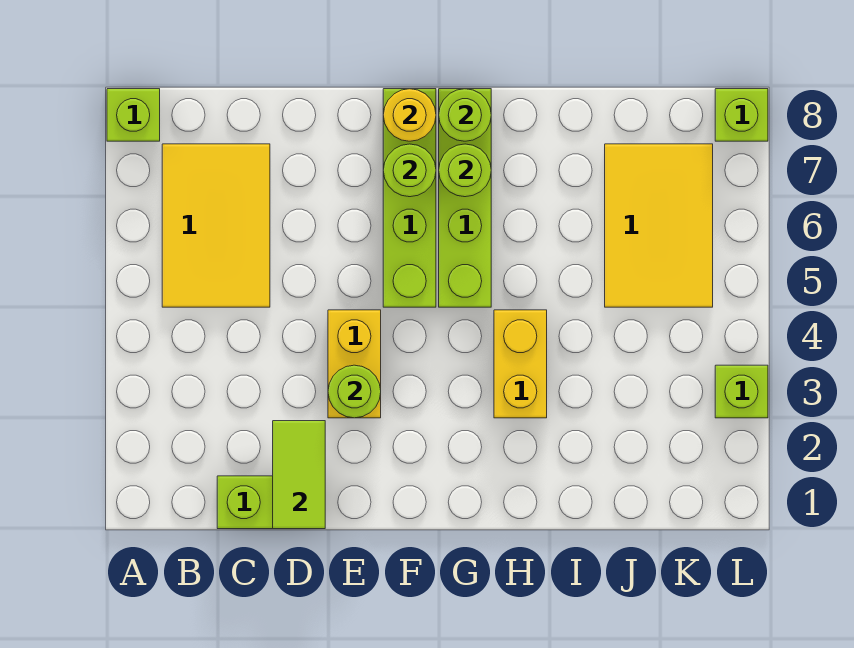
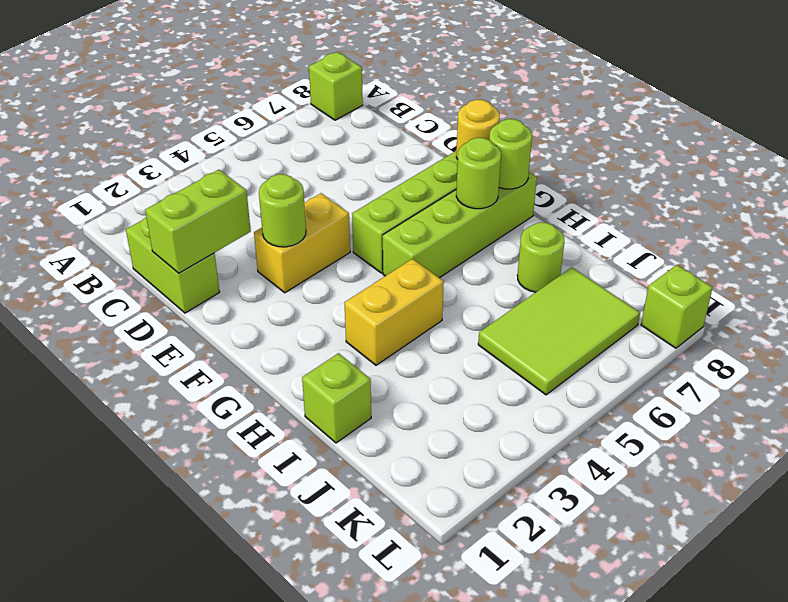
yellow 2x3 tile [162,144,270,307] -> none
lime 1x2 tile [273,421,325,529] -> lime 1x2 brick [145,170,251,273]
lime 1x1 round brick [383,144,436,197] -> lime 1x1 round brick moved to [517,222,564,292]
yellow 2x3 tile [605,144,713,307] -> lime 2x3 tile [478,267,640,395]
lime 1x1 brick [715,365,768,418] -> lime 1x1 brick moved to [302,353,371,443]

